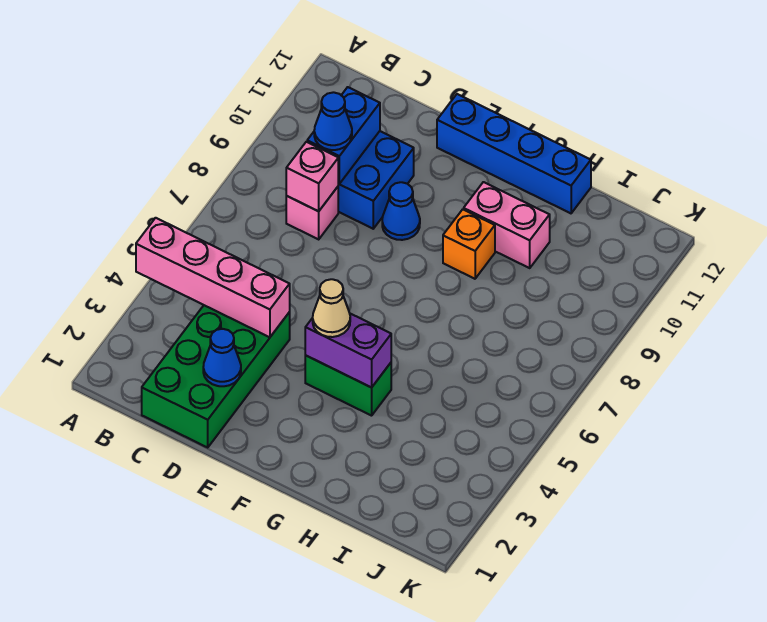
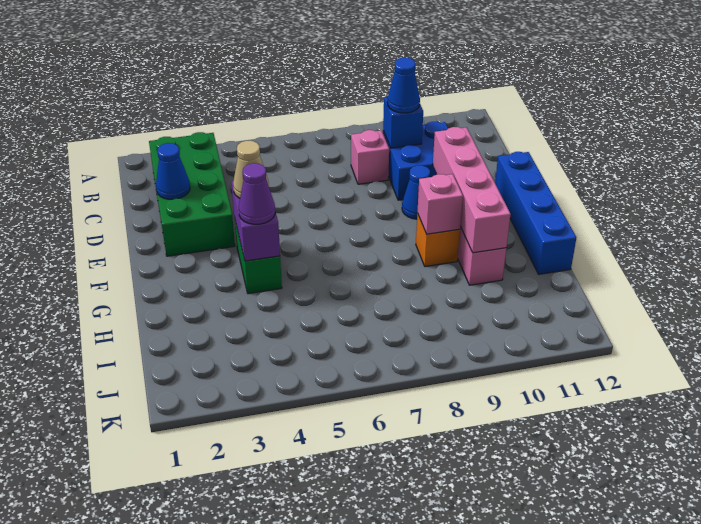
pink 1x4 brick [136,218,290,337] -> pink 1x4 brick moved to [433,127,511,253]
green 2x4 brick [142,305,290,447] -> green 2x4 brick turned to [149,132,235,256]
pink 1x1 brick [286,142,338,211] -> pink 1x1 brick moved to [418,174,463,234]
blue 1x2 brick [307,87,380,184] -> blue 1x1 brick [383,97,423,148]
none -> purple 1x1 cone [239,163,275,224]

